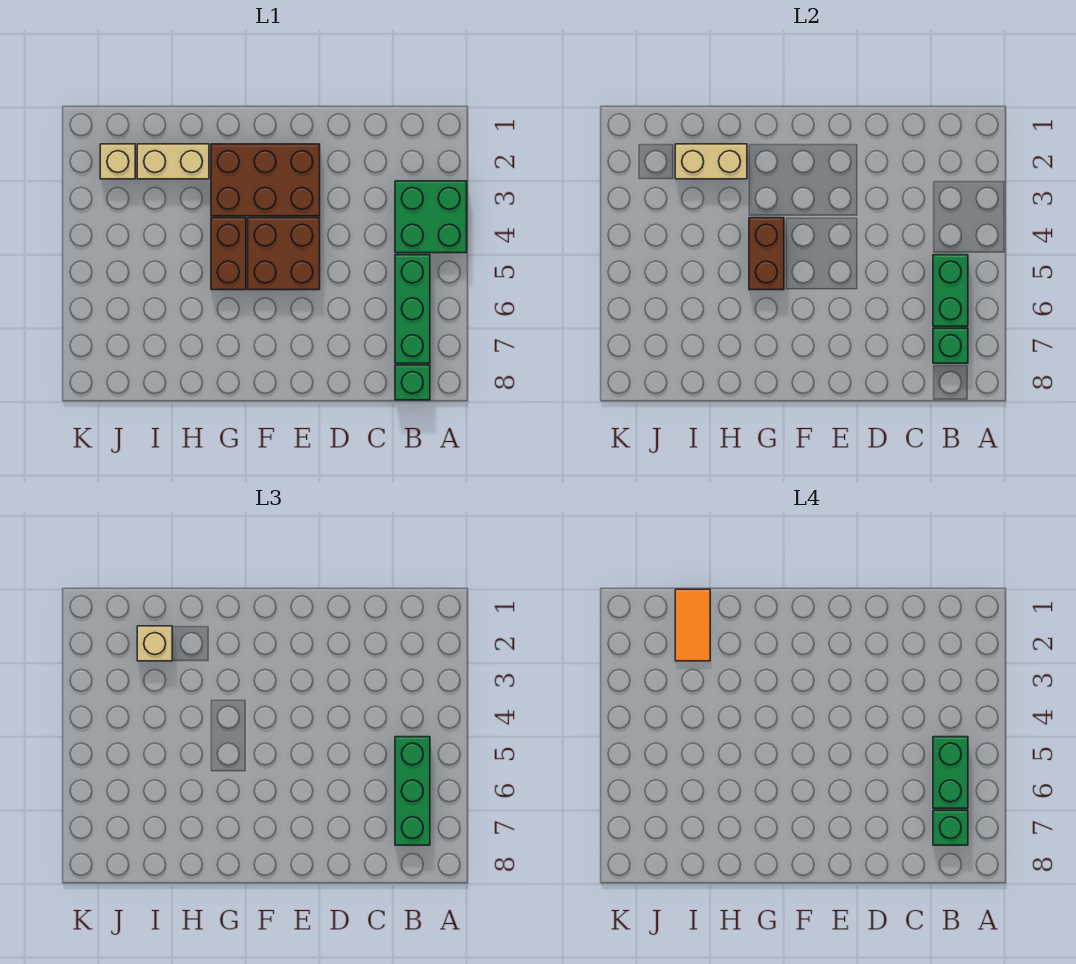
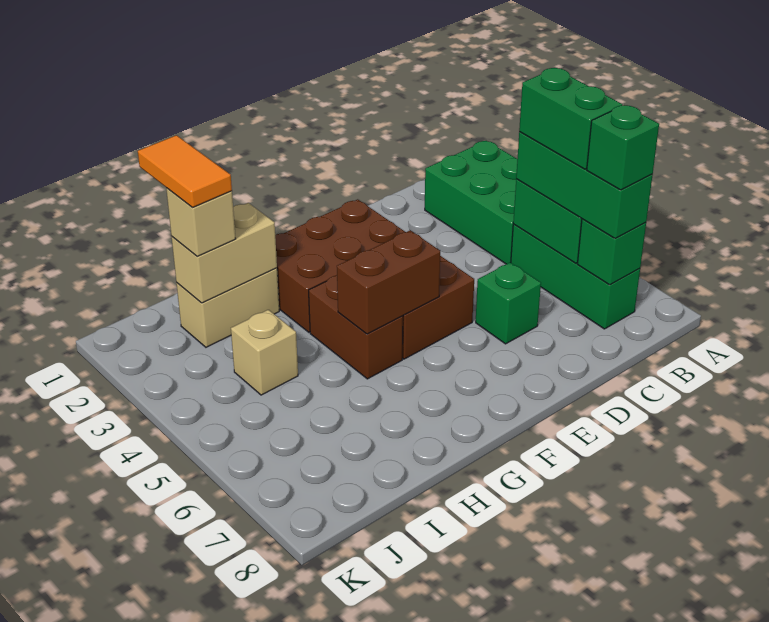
green 2x2 brick [395,181,467,253] -> green 2x3 brick [425,141,517,264]
green 1x1 brick [395,365,430,400] -> green 1x1 brick moved to [476,262,541,344]
brown 1x2 brick [749,218,784,290] -> brown 1x2 brick turned to [337,230,440,334]
tan 1x1 brick [100,144,135,179] -> tan 1x1 brick moved to [231,310,298,395]

